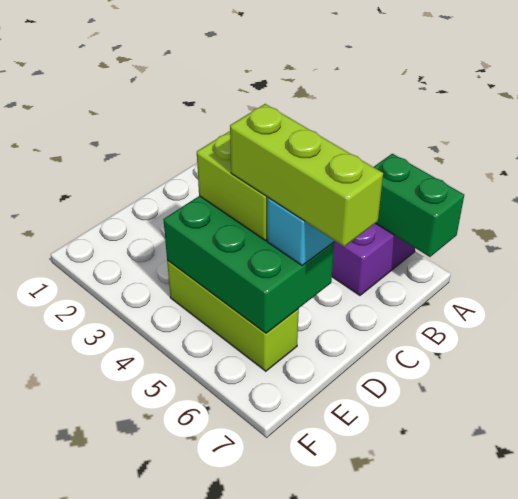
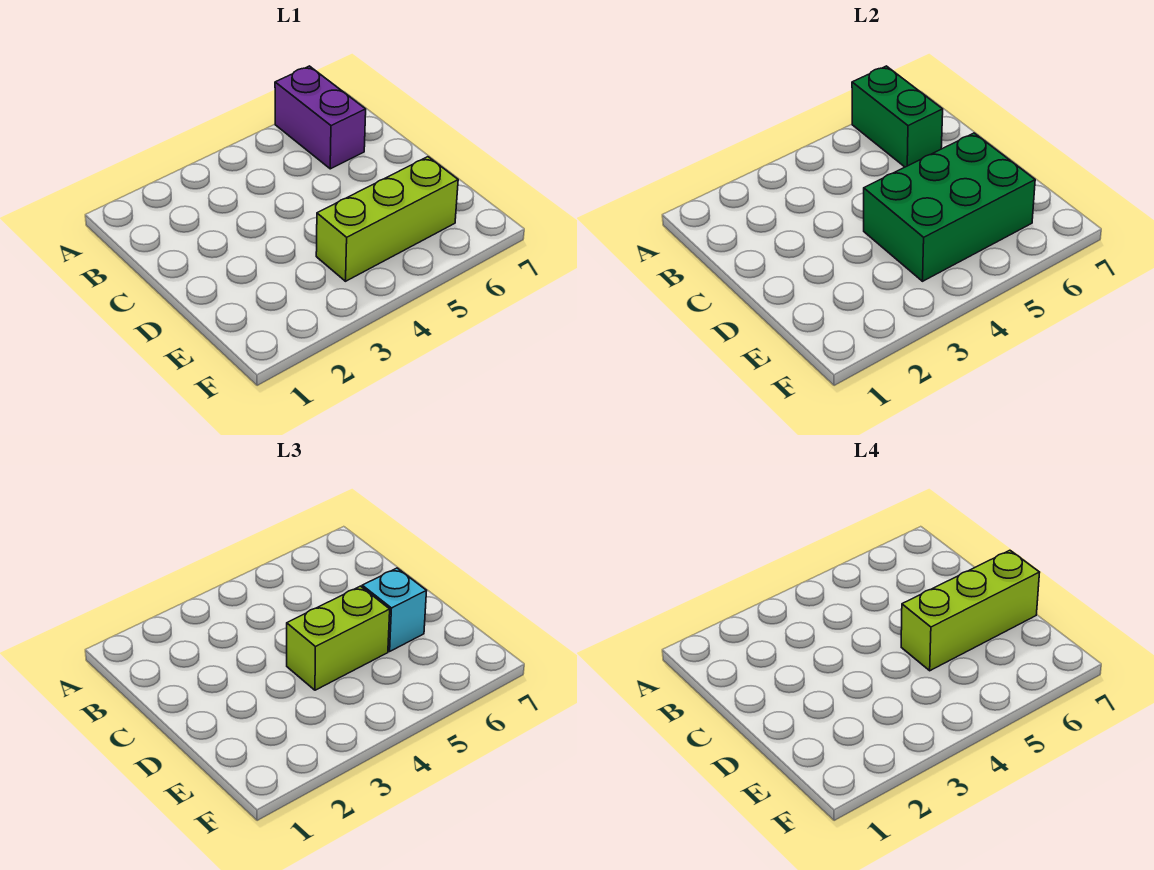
green 1x2 brick [374,154,464,257] -> green 1x2 brick turned to [852,66,943,167]

